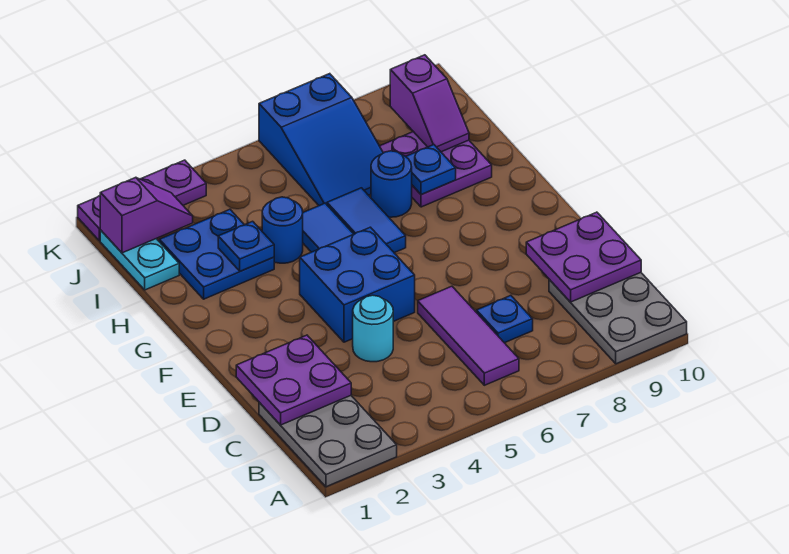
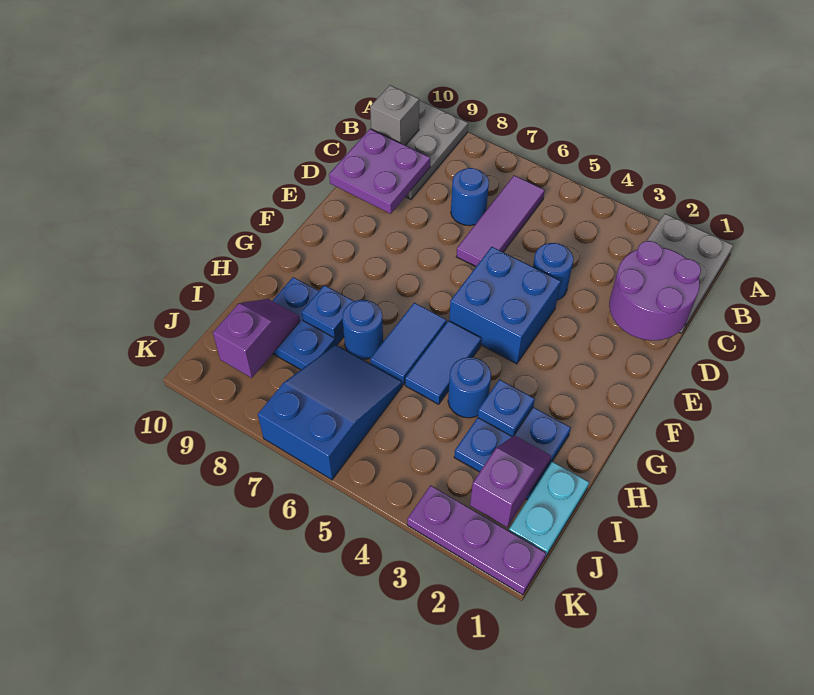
none -> grey 1x1 brick [370,85,419,145]
purple 2x2 plate [236,335,351,425] -> purple 2x2 round brick [609,241,701,340]
blue 1x1 plate [476,296,533,343] -> blue 1x1 round brick [451,168,489,226]
cyan 1x1 round brick [353,295,393,362] -> blue 1x1 round brick [533,243,573,300]
purple 2x2 plate [380,132,492,207] -> blue 2x2 plate [272,277,344,370]
purple 1x2 slope [100,177,193,253] -> purple 1x2 slope turned to [470,435,551,527]

